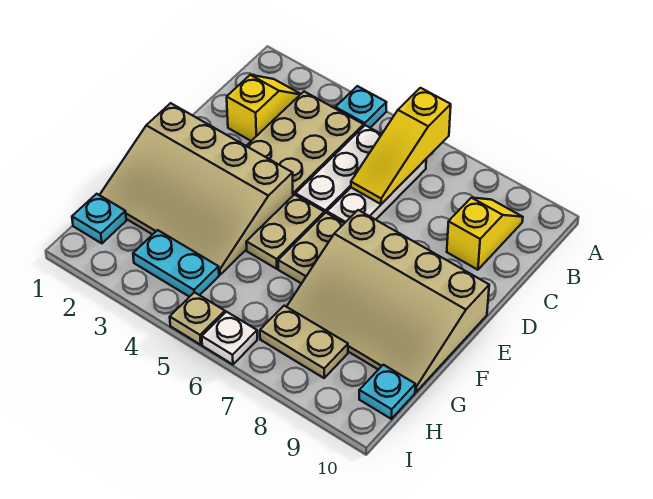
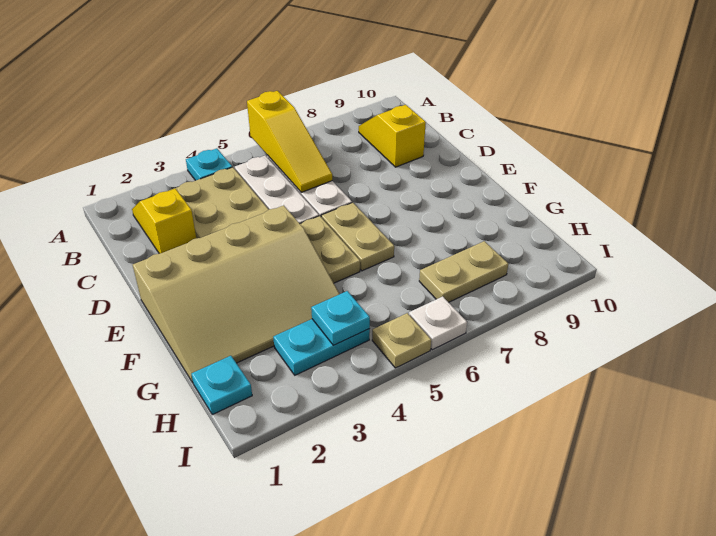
tan 3x4 slope [287,210,489,392] -> none
cyan 1x1 plate [359,365,415,419] -> cyan 1x1 plate moved to [311,291,370,345]

